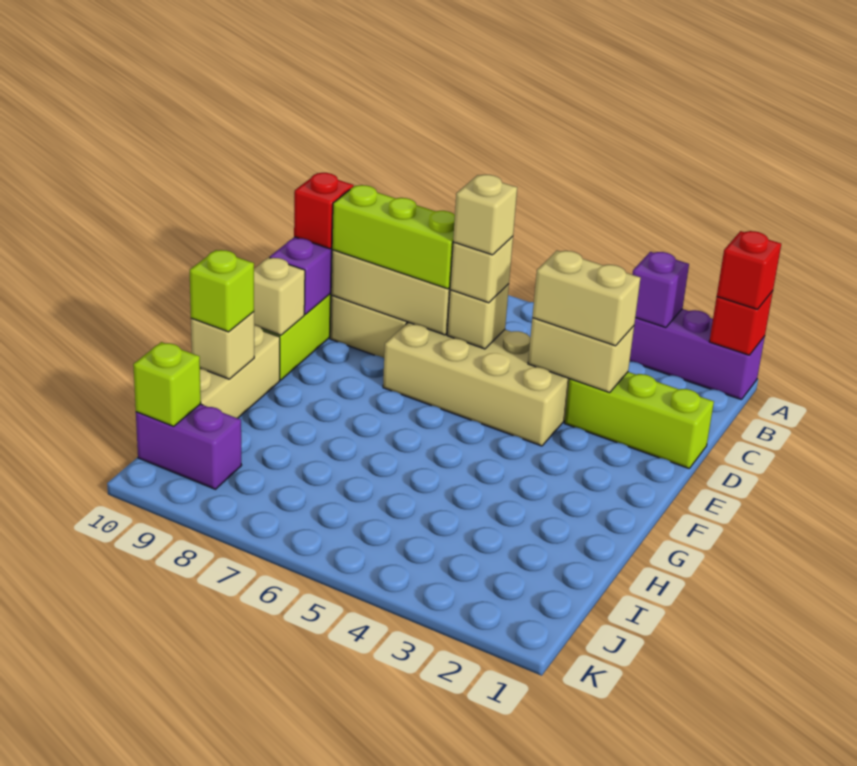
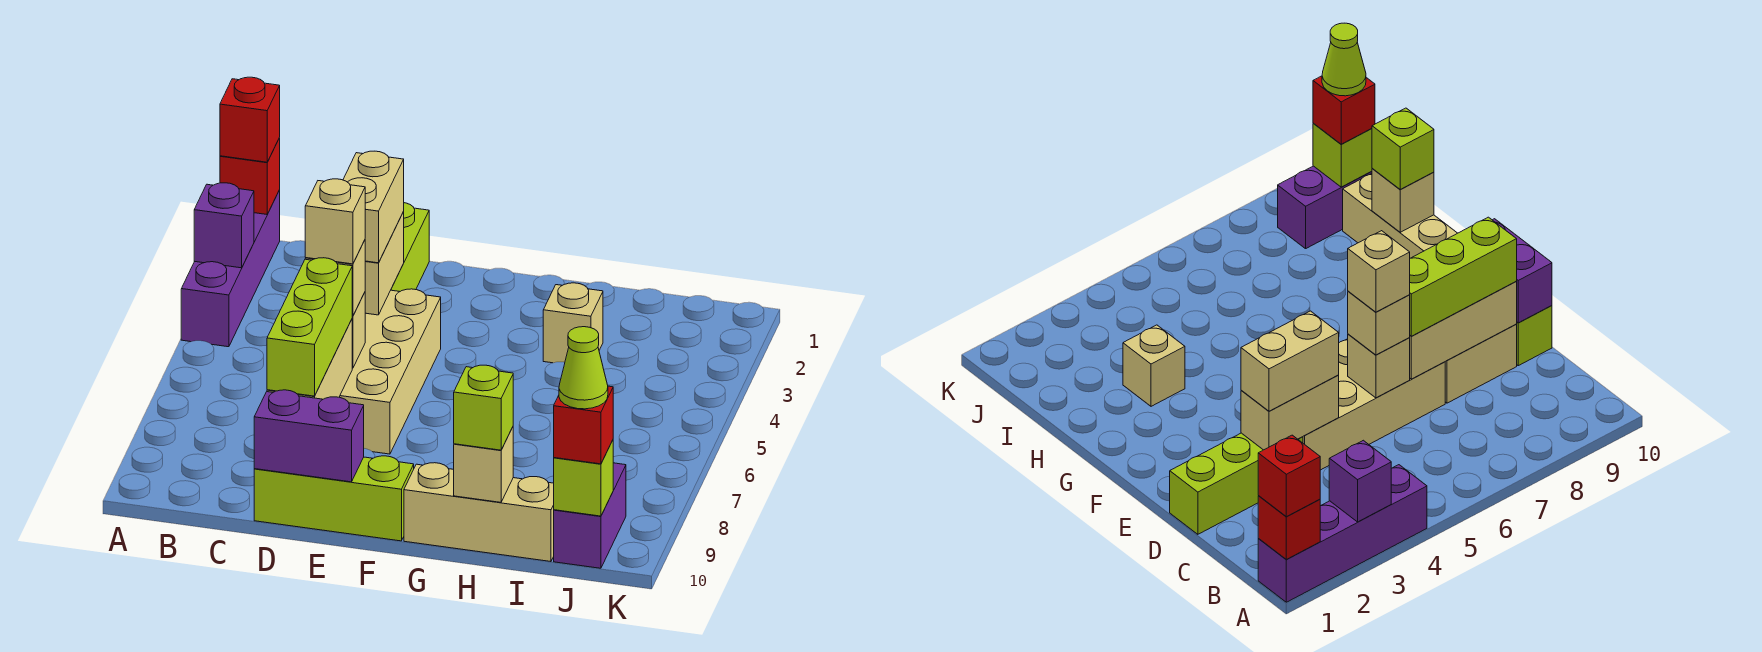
red 1x1 brick [294,173,354,249] -> red 1x1 brick moved to [554,386,613,464]
tan 1x1 brick [254,258,305,335] -> tan 1x1 brick moved to [543,283,603,363]
none -> lime 1x1 cone [559,327,608,409]

